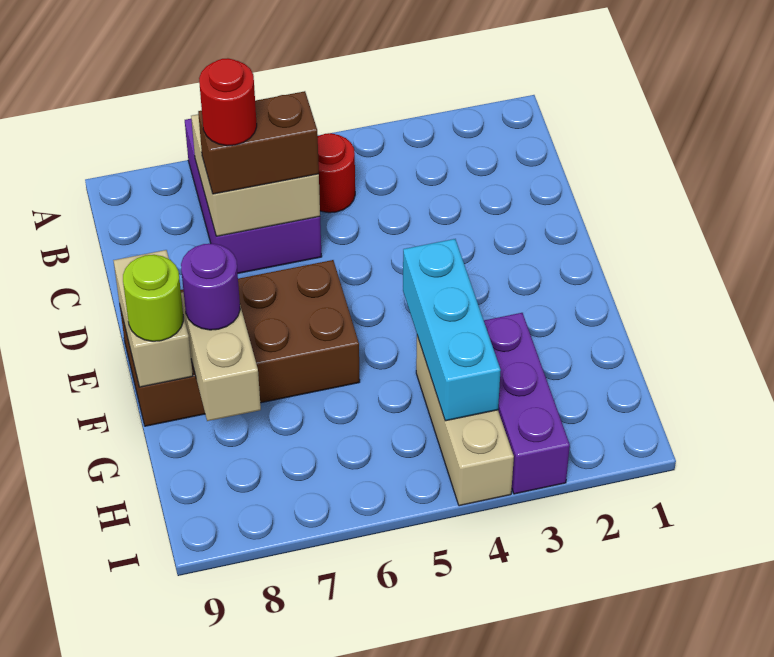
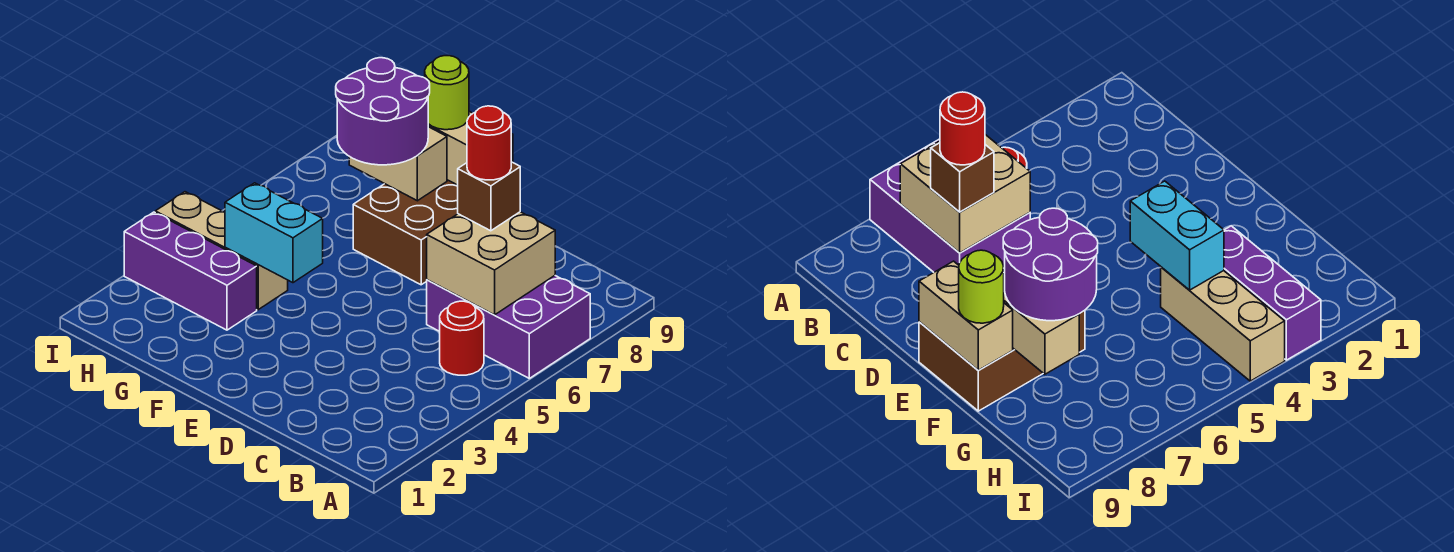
brown 1x2 brick [198,91,319,194] -> brown 1x1 brick [458,162,520,231]
brown 2x4 brick [120,260,360,426] -> brown 2x3 brick [353,180,458,285]
cyan 1x3 brick [403,239,501,421] -> cyan 1x2 brick [225,183,323,283]
purple 1x1 round brick [181,244,240,330] -> purple 2x2 round brick [336,58,430,165]

